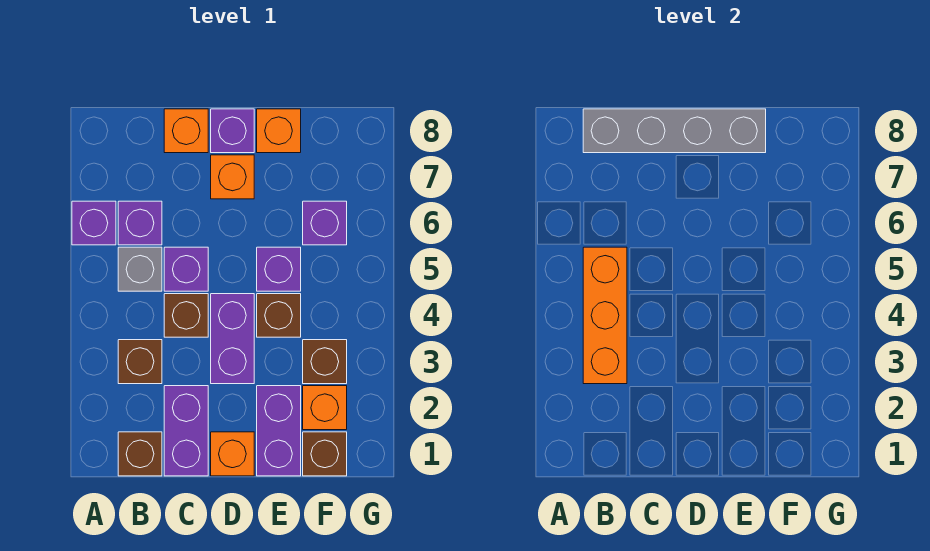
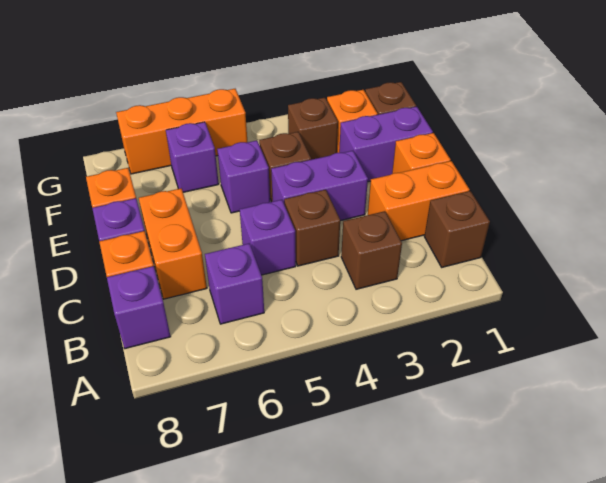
purple 1x1 brick [72,201,116,245] -> purple 1x1 brick moved to [107,266,171,349]
orange 1x3 brick [583,247,627,384] -> orange 1x3 brick moved to [116,89,247,174]
grey 1x1 brick [118,247,162,291] -> none
grey 1x4 brick [583,109,766,153] -> none
purple 1x2 brick [164,386,208,476] -> orange 1x2 brick [368,161,470,241]
orange 1x1 brick [211,155,254,199] -> orange 1x2 brick [139,188,207,299]

